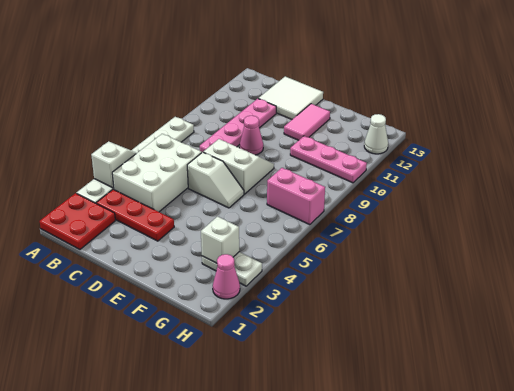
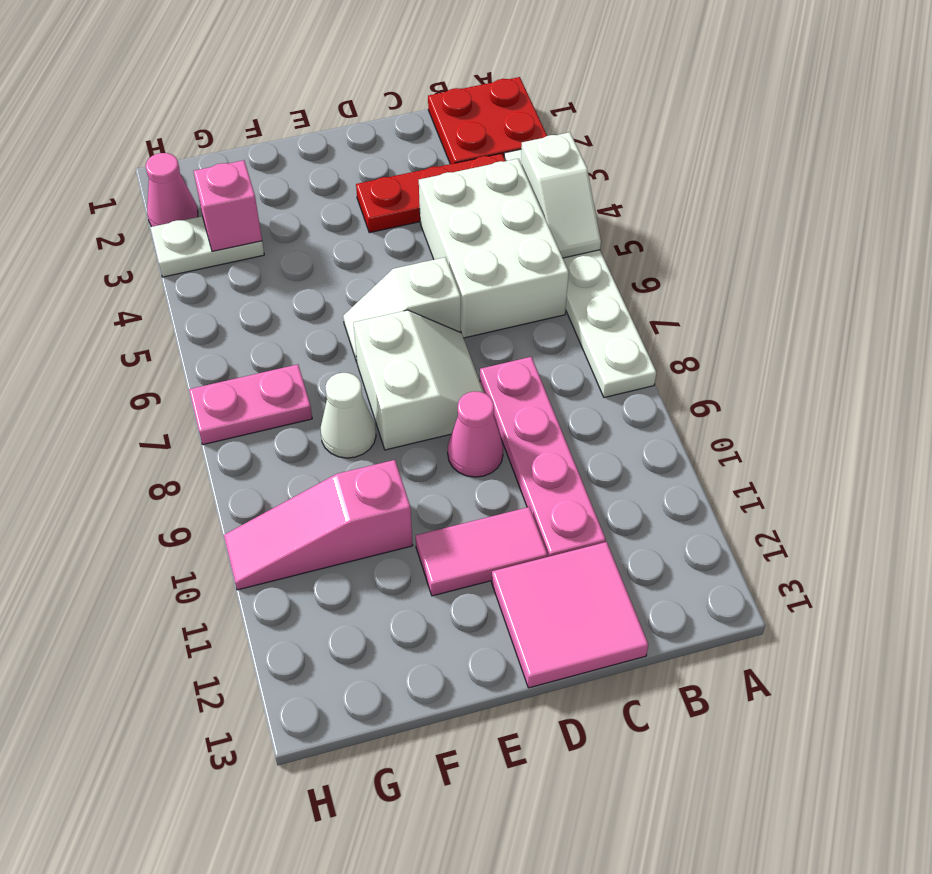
white 2x2 tile [258,76,323,119] -> pink 2x2 tile [492,542,648,688]
white 2x2 slope [204,139,274,194] -> white 2x2 slope turned to [353,310,484,450]
pink 1x2 tile [284,104,330,140] -> pink 1x2 tile turned to [416,507,547,596]
pink 1x3 plate [290,136,367,183] -> pink 1x3 slope [224,460,413,590]
white 1x1 brick [201,216,239,263] -> pink 1x1 brick [194,160,262,251]
pink 1x2 brick [267,168,325,225] -> pink 1x2 plate [189,364,312,445]
white 1x1 cone [364,114,388,154] -> white 1x1 cone moved to [320,373,376,458]

